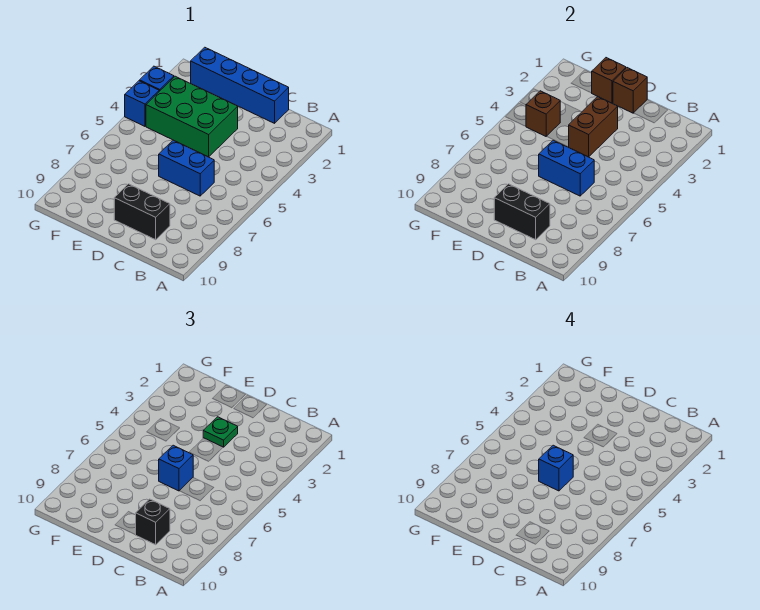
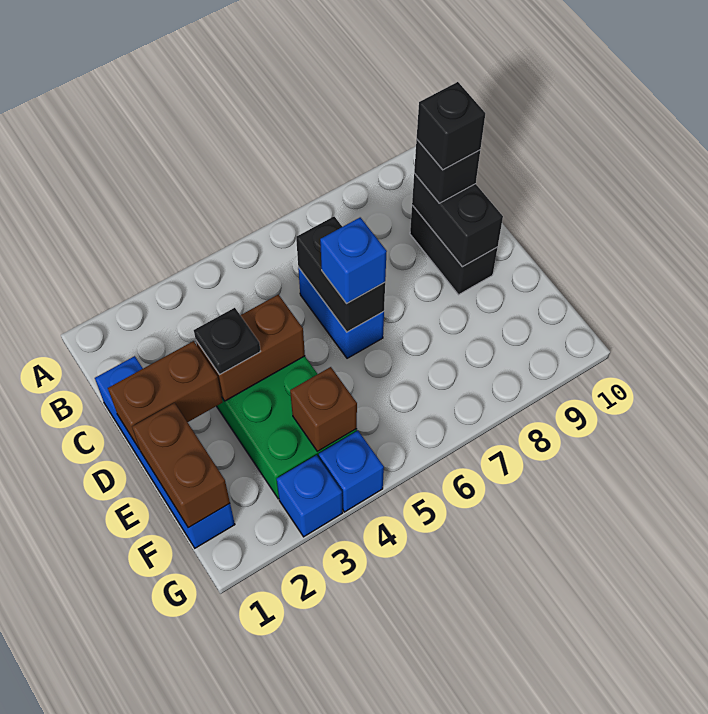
blue 1x2 brick [539,140,594,196] -> black 1x2 brick [296,217,385,332]
none -> black 1x1 brick [417,82,485,170]
brown 1x1 brick [613,68,647,113] -> brown 1x2 brick [108,341,223,449]
green 1x1 plate [203,417,238,447] -> black 1x1 plate [194,308,261,375]
blue 1x1 brick [539,445,573,491] -> none
brown 1x1 brick [592,58,626,103] -> brown 1x2 brick [132,403,230,528]

